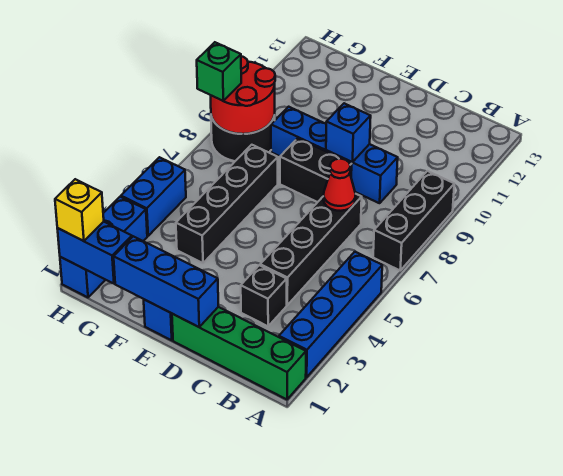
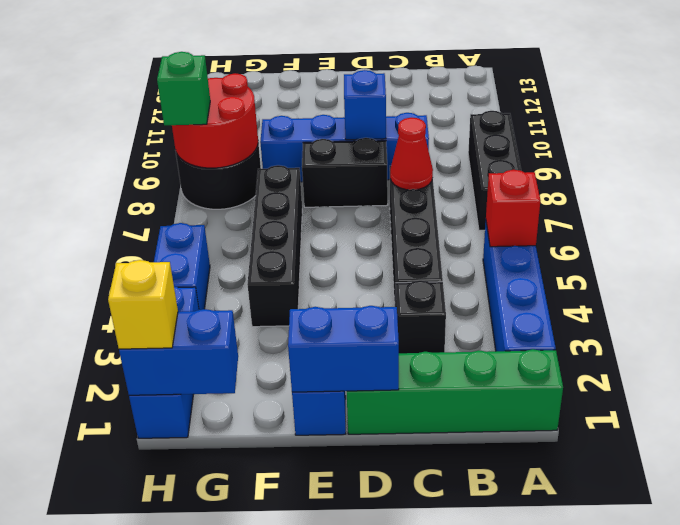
none -> red 1x1 brick [486,169,541,247]
blue 1x3 brick [114,236,218,327] -> blue 1x2 brick [288,306,399,392]

